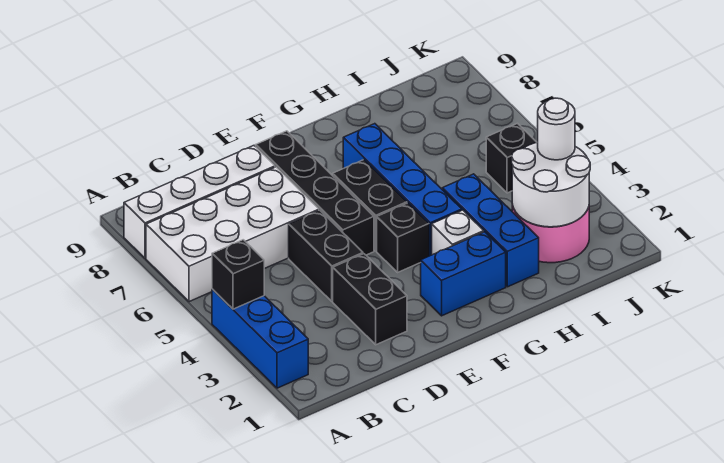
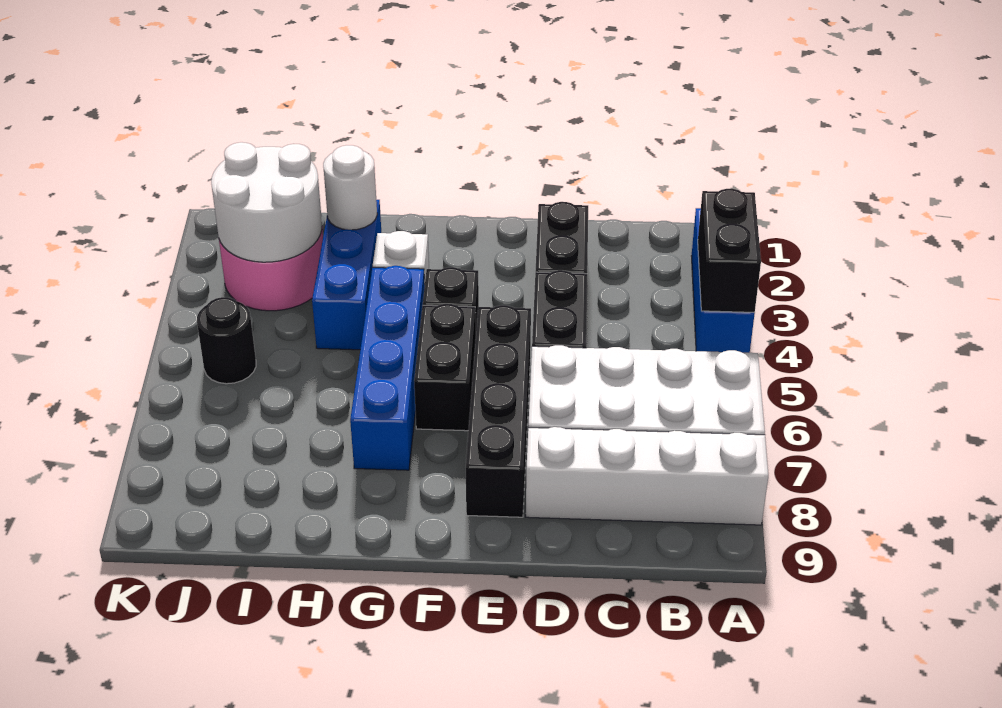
black 1x1 brick [212,240,264,309] -> black 1x2 brick [698,189,761,312]
blue 1x2 brick [421,232,506,316] -> none
white 1x1 round brick [538,98,575,160] -> white 1x1 round brick moved to [323,145,377,230]
black 1x1 brick [486,123,537,193] -> black 1x1 round brick [197,297,256,384]

